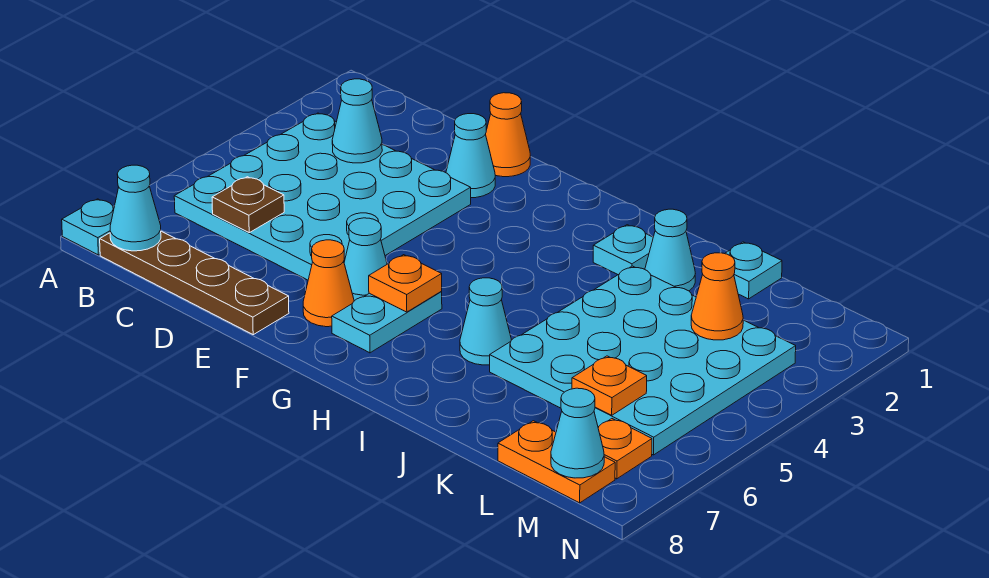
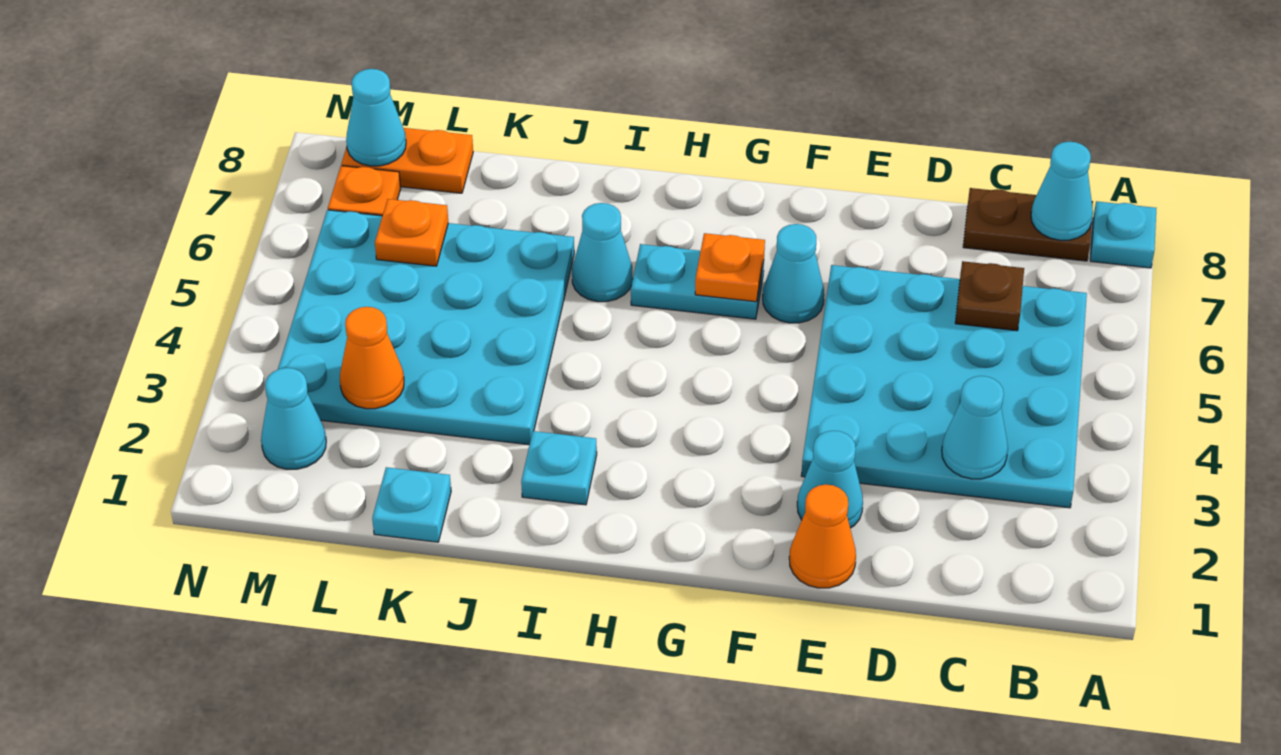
brown 1x4 plate [100,231,289,335] -> brown 1x2 plate [963,188,1093,261]
orange 1x1 cone [303,240,354,327] -> none
cyan 1x2 plate [332,291,442,353] -> cyan 1x2 plate turned to [631,244,764,319]
cyan 1x1 cone [645,209,695,291] -> cyan 1x1 cone moved to [261,368,326,469]

